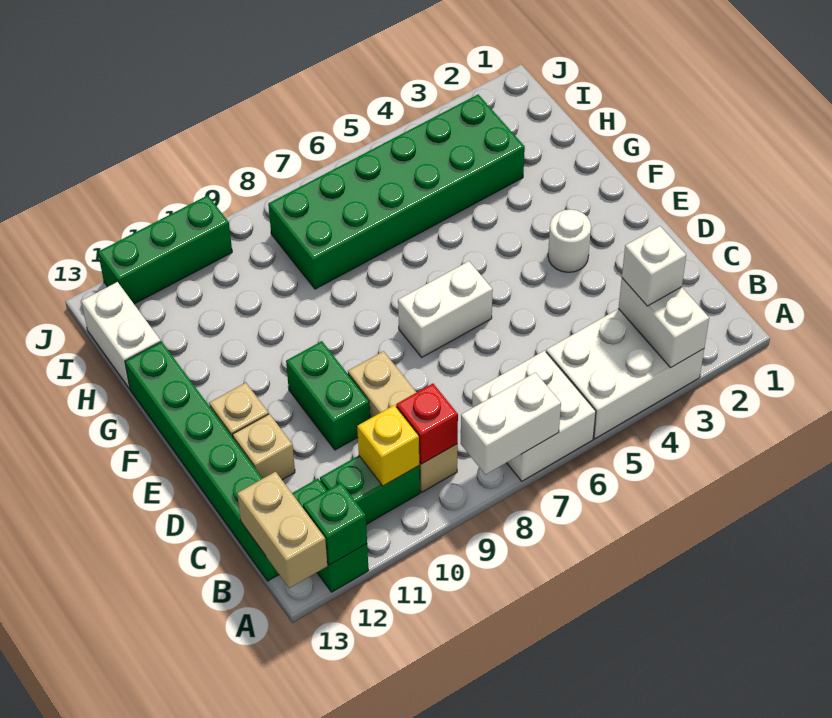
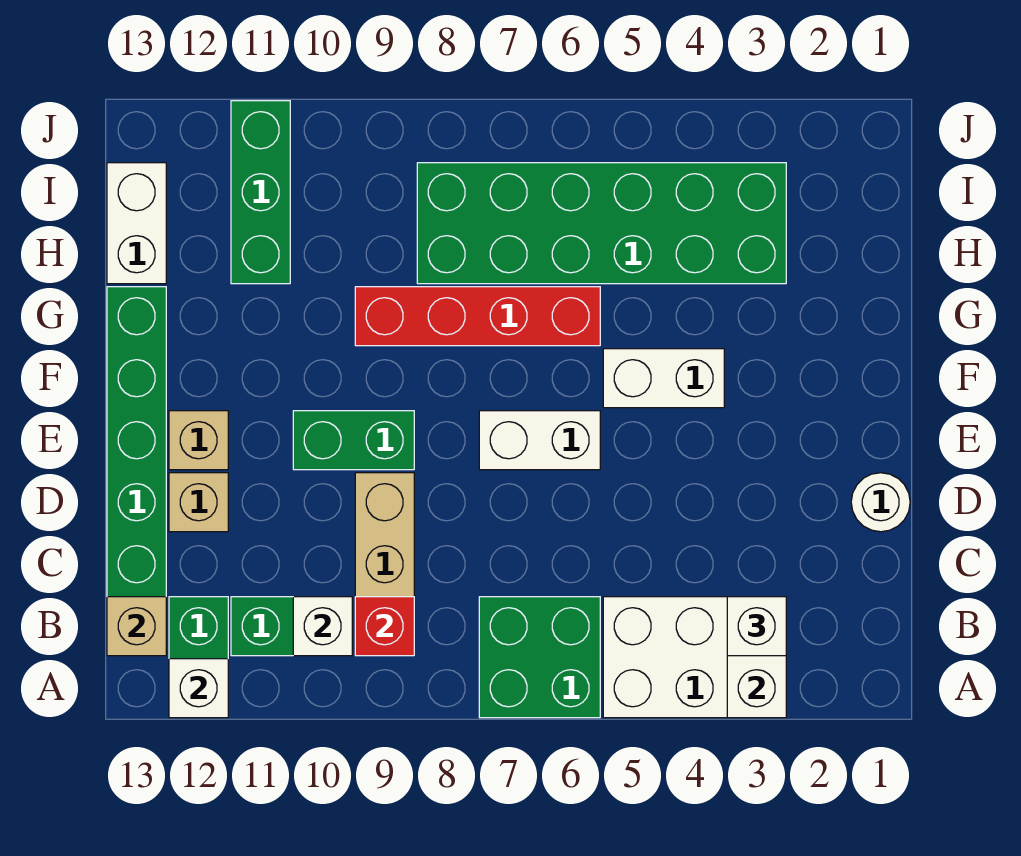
white 2x2 brick [472,351,596,481] -> green 2x2 brick [479,597,600,718]
white 1x2 brick [461,372,561,475] -> white 1x2 brick moved to [603,349,724,408]
green 1x1 brick [303,483,367,565] -> white 1x1 brick [169,659,228,718]
tan 1x2 brick [237,472,327,588] -> tan 1x1 brick [107,597,166,656]
yellow 1x1 brick [357,405,419,486] -> white 1x1 brick [293,597,352,656]
green 1x2 brick [286,341,370,450] -> green 1x2 brick turned to [293,411,414,470]
white 1x1 round brick [548,209,591,272] -> white 1x1 round brick moved to [851,473,910,532]
none -> red 1x4 brick [355,287,600,346]
green 1x3 brick [98,195,232,304] -> green 1x3 brick turned to [231,101,290,284]

